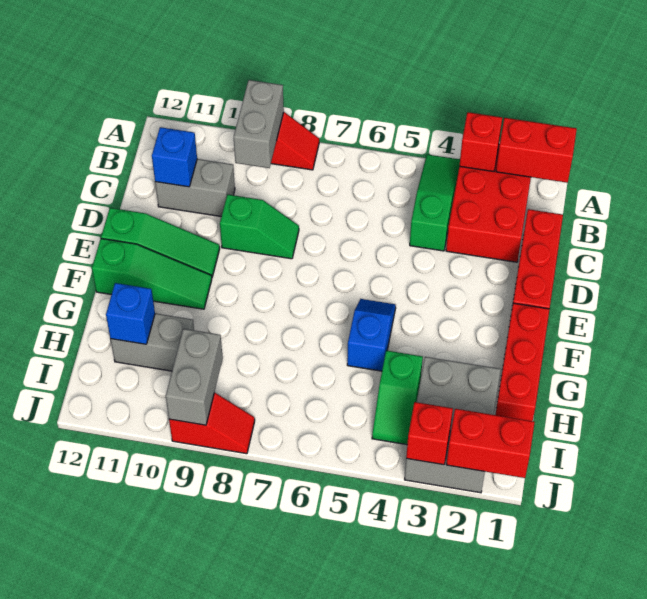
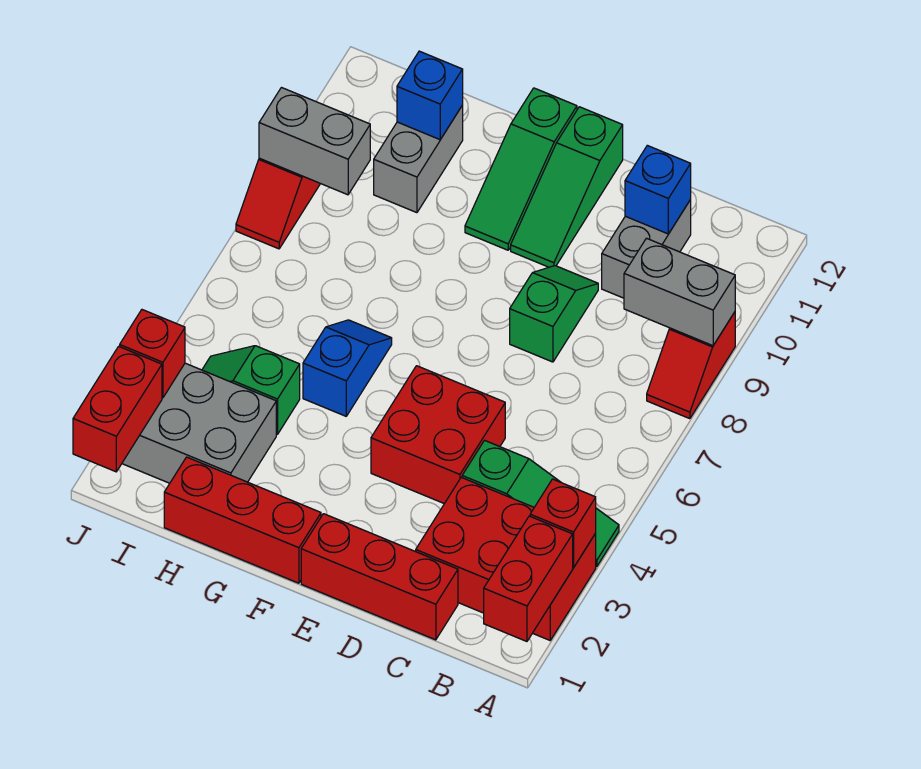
none -> red 2x2 brick [371,366,505,504]
green 1x2 slope [220,195,299,259] -> green 1x2 slope turned to [510,266,598,362]
blue 1x2 slope [347,299,396,371] -> blue 1x2 slope turned to [303,320,392,416]

